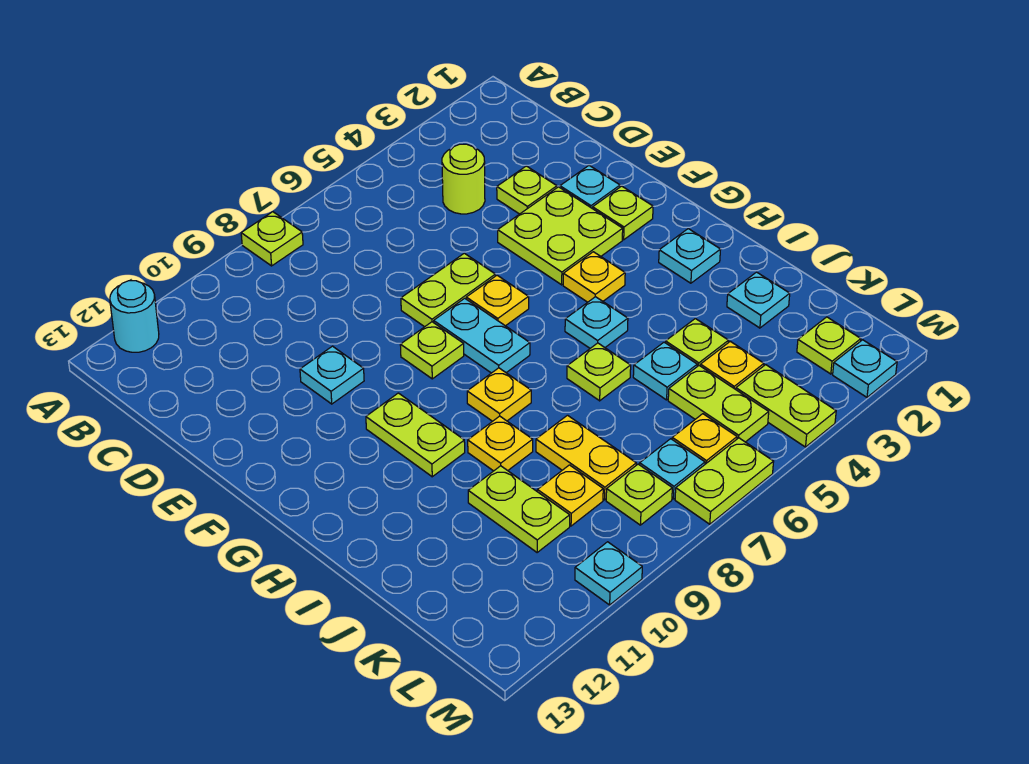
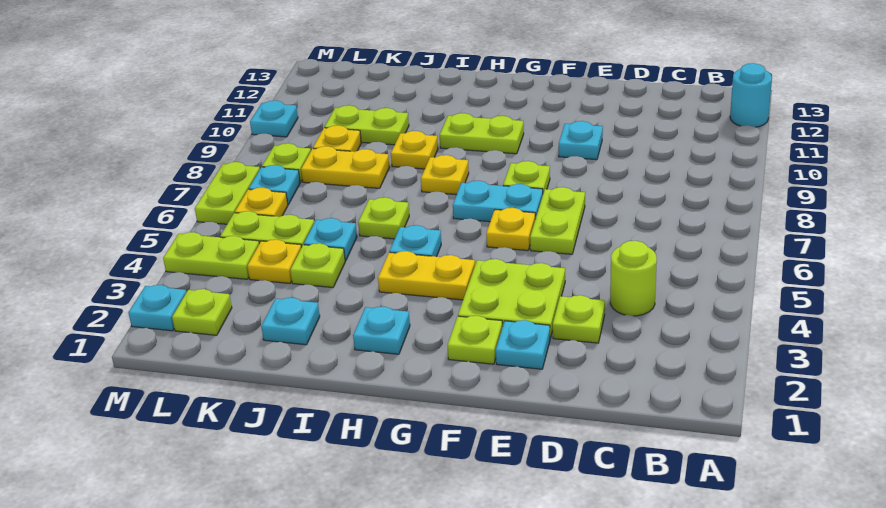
lime 1x1 plate [241,212,303,266] -> none
yellow 1x1 plate [563,252,625,302] -> yellow 1x2 plate [378,251,475,300]

